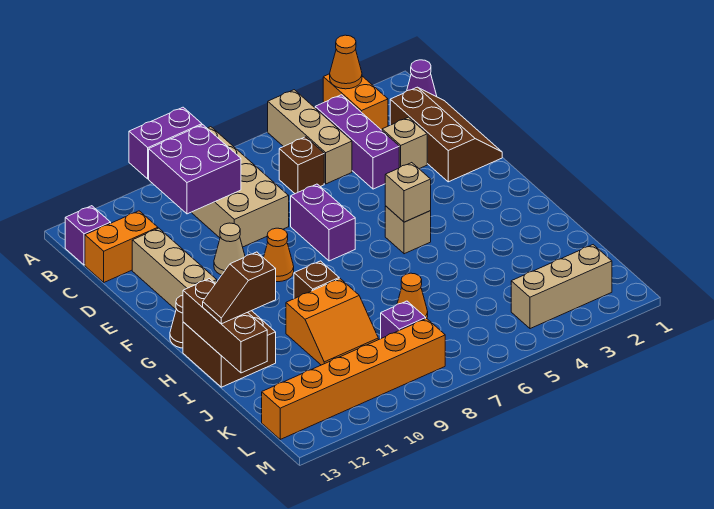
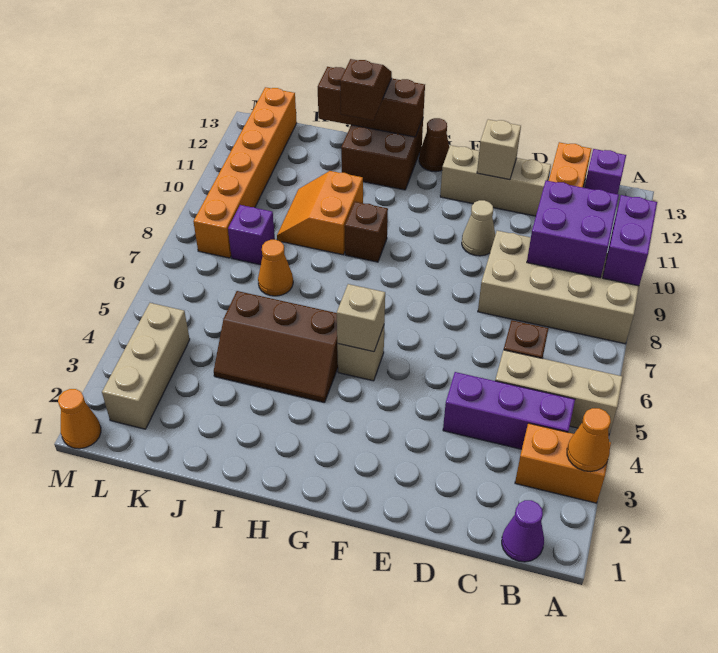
brown 2x3 slope [390,87,502,182] -> brown 2x3 slope moved to [214,291,338,403]
tan 1x1 brick [382,117,427,169] -> tan 1x1 brick moved to [477,119,521,180]
purple 1x2 brick [291,184,355,261] -> none
orange 1x1 cone [264,228,294,282] -> orange 1x1 cone moved to [58,389,101,449]

